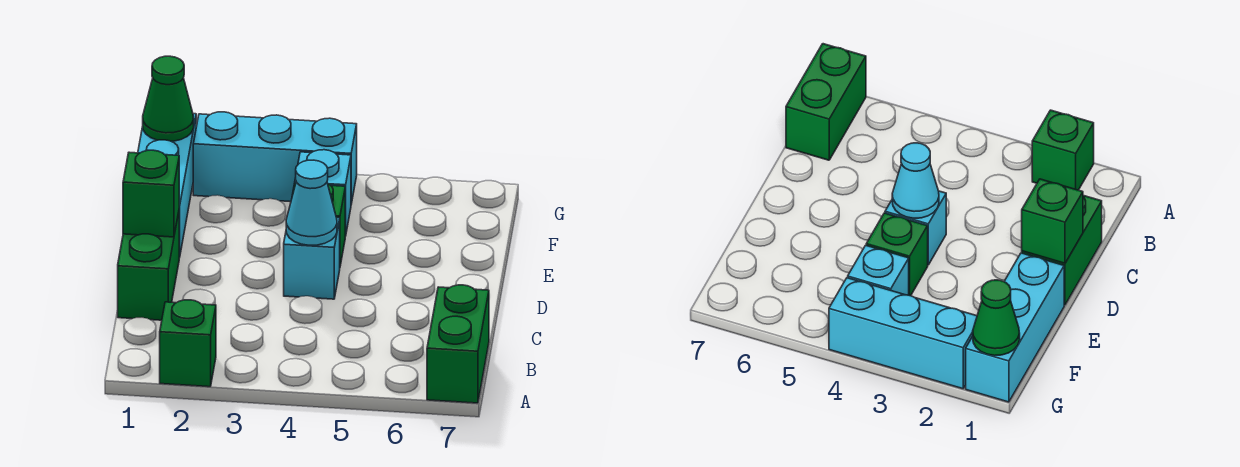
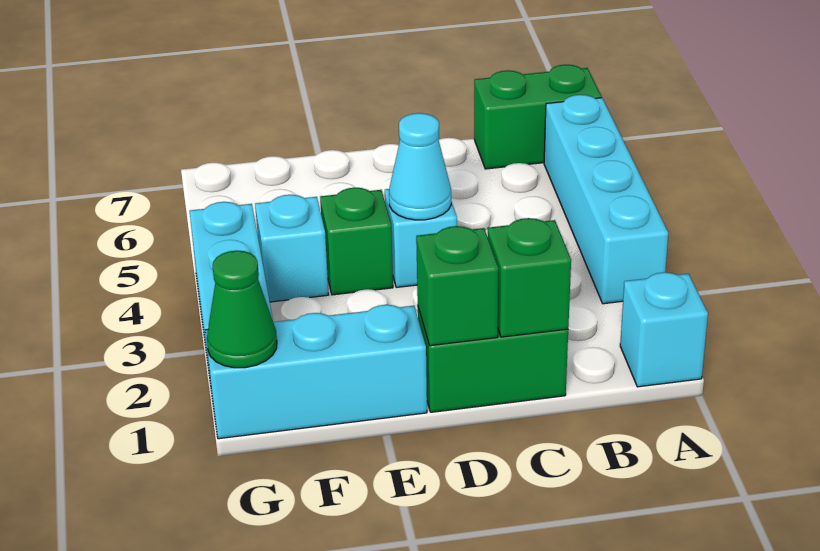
none -> cyan 1x1 brick [620,272,708,387]
green 1x1 brick [160,300,216,387] -> green 1x1 brick moved to [488,218,571,337]
none -> cyan 1x4 brick [544,95,668,304]

